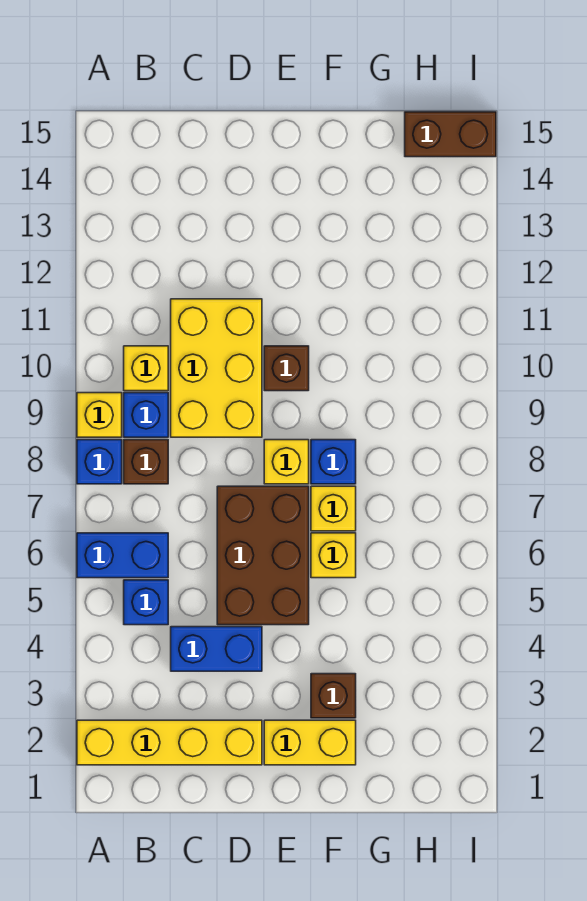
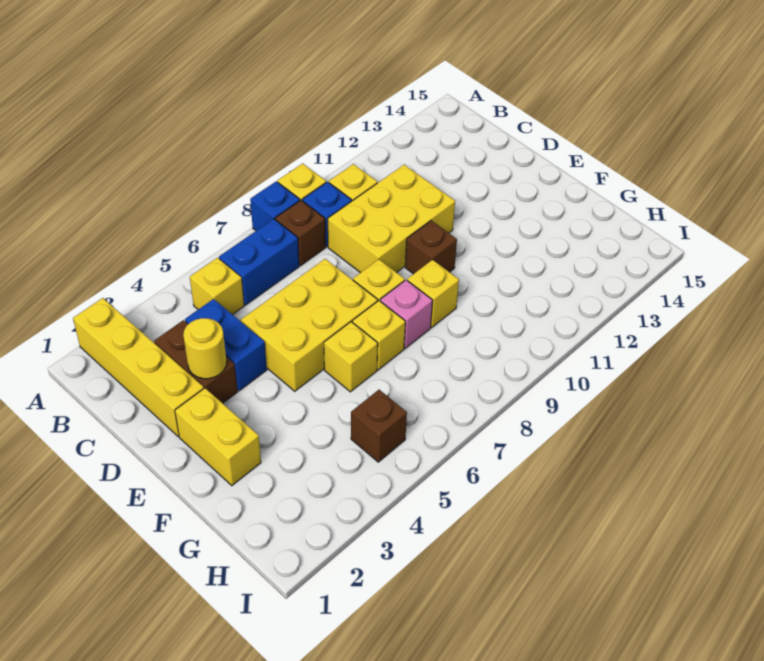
blue 1x2 brick [77,533,168,578] -> blue 1x2 brick turned to [219,219,299,305]
blue 1x1 brick [124,580,168,625] -> yellow 1x1 brick [190,258,244,315]
none -> yellow 1x1 round brick [183,318,226,379]
brown 2x3 brick [217,486,309,625] -> yellow 2x3 brick [241,259,378,391]
brown 1x1 brick [311,674,356,718] -> brown 1x1 brick moved to [351,390,407,462]
blue 1x1 brick [311,440,356,484] -> pink 1x1 brick [380,280,433,348]
none -> yellow 1x1 brick [407,260,459,327]
brown 1x2 brick [405,112,496,157] -> brown 1x2 brick moved to [154,320,238,403]

